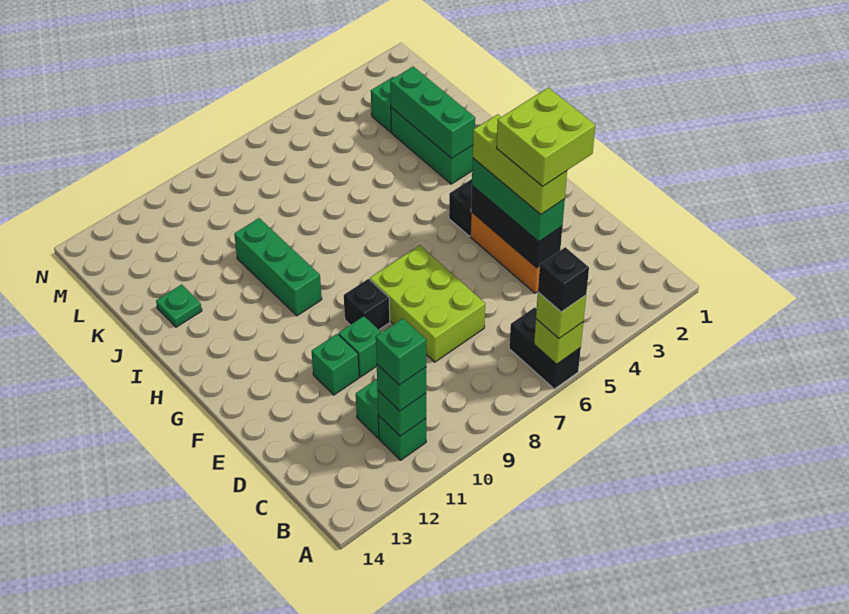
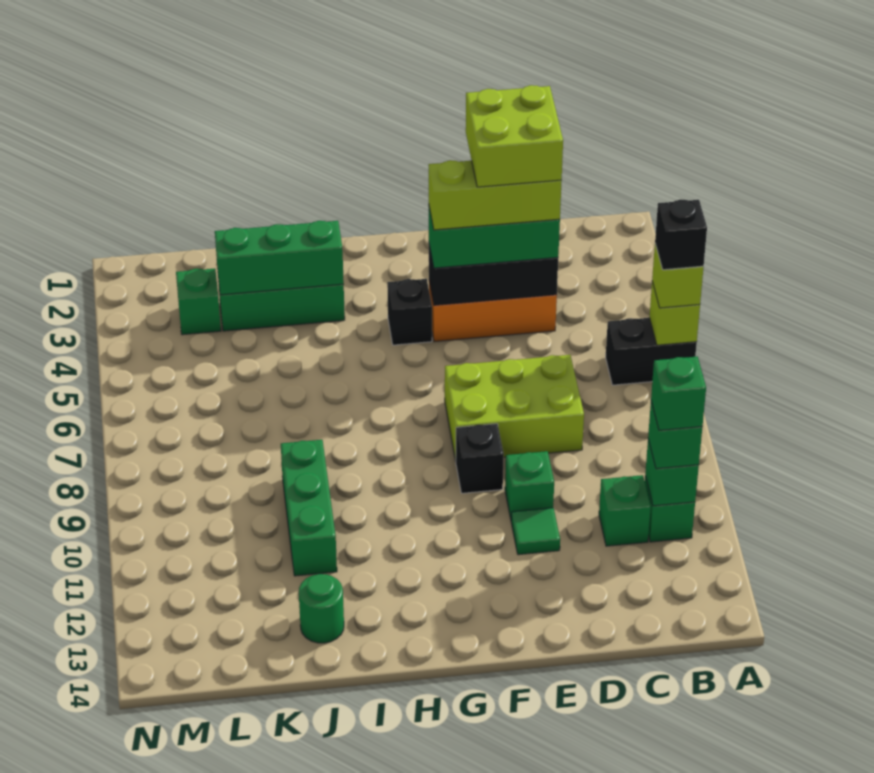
green 1x1 brick [312,334,359,395] -> green 1x1 tile [511,508,560,555]
green 1x3 brick [234,218,322,316] -> green 1x3 brick turned to [281,440,337,576]
green 1x1 plate [156,285,202,327] -> green 1x1 round brick [299,574,344,643]

